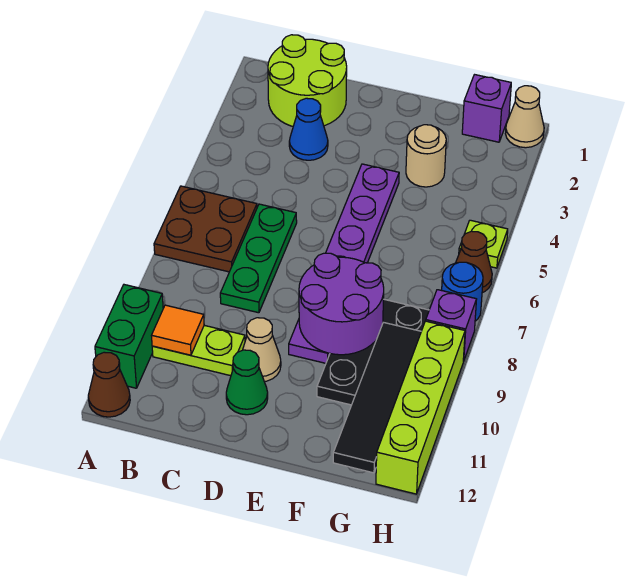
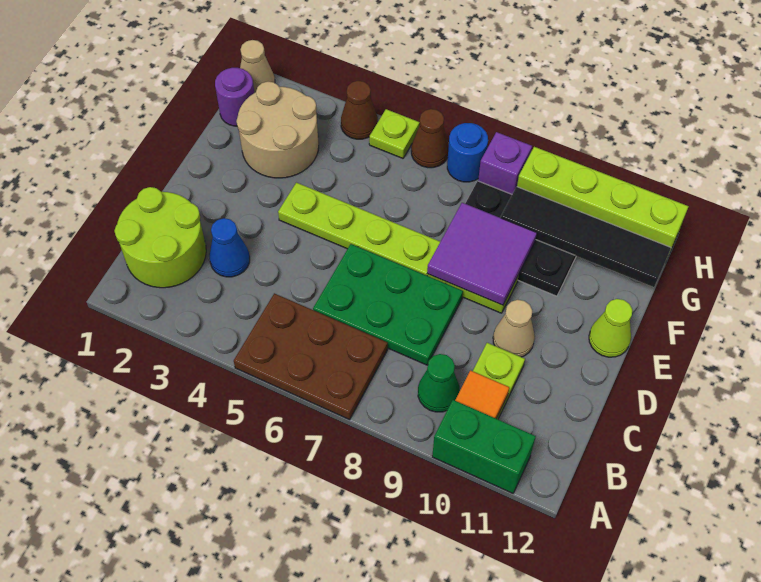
brown 2x2 plate [154,186,257,272] -> brown 2x3 plate [234,293,388,420]
brown 1x1 cone [88,352,130,417] -> brown 1x1 cone moved to [341,81,378,139]
green 1x3 plate [220,204,297,313] -> green 2x3 plate [313,244,463,365]
green 1x1 cone [226,350,268,415] -> green 1x1 cone moved to [418,354,460,412]
purple 1x6 plate [289,164,399,363] -> lime 1x6 plate [278,183,519,313]
purple 2x2 round brick [299,253,384,355] -> purple 2x2 tile [427,203,537,305]
none -> lime 1x1 cone [589,299,632,357]
tan 1x1 round brick [406,125,446,187] -> tan 2x2 round brick [236,82,319,178]
purple 1x1 brick [462,75,511,142] -> purple 1x1 round brick [215,68,254,126]

